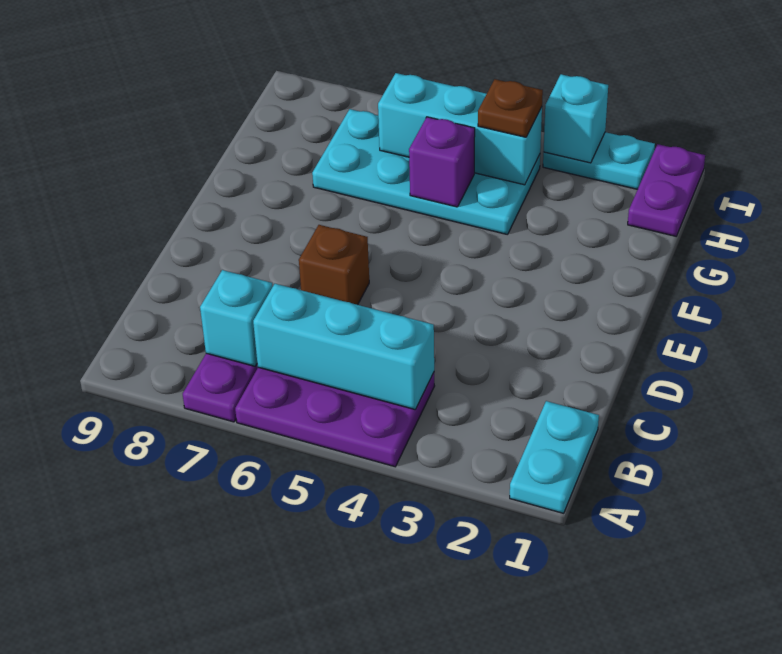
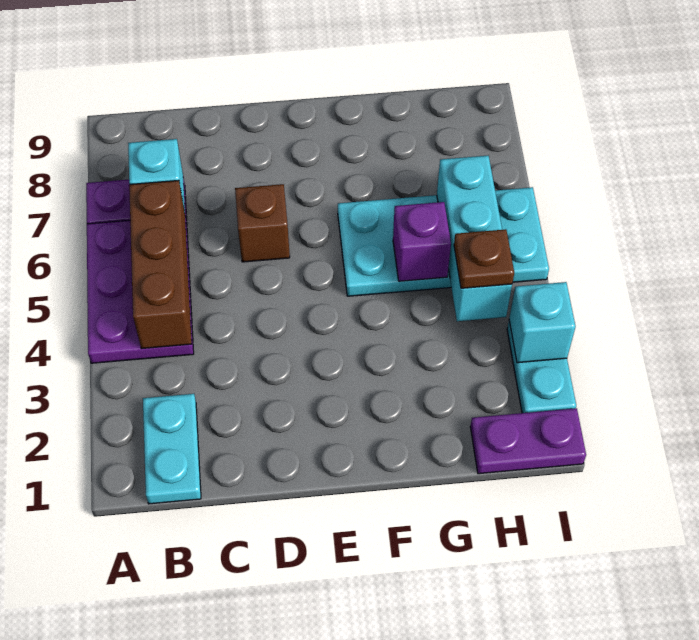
cyan 1x2 plate [510,401,599,513] -> cyan 1x2 plate turned to [143,394,201,504]
cyan 1x3 brick [253,284,434,409] -> brown 1x3 brick [129,180,192,349]
cyan 2x4 plate [312,109,540,235] -> cyan 2x4 plate turned to [338,187,549,296]

